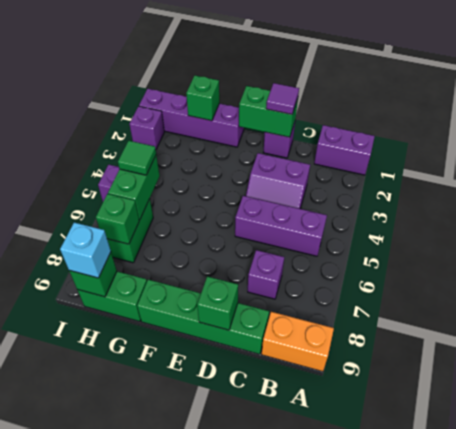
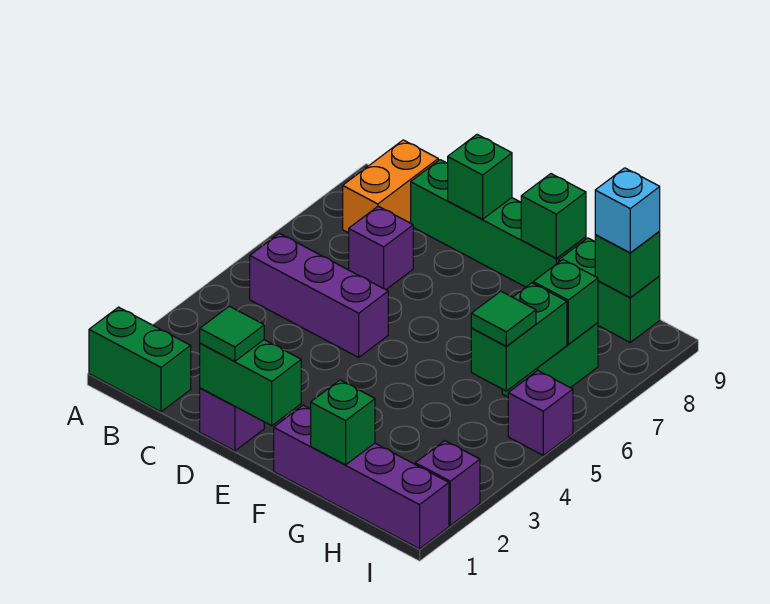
purple 1x2 brick [314,125,375,175] -> green 1x2 brick [89,307,191,412]
orange 1x2 brick [262,312,334,372] -> orange 1x2 brick turned to [343,140,438,233]
purple 2x2 slope [246,153,310,209] -> none
purple 1x1 tile [266,83,299,114] -> green 1x1 tile [200,306,264,361]
none -> green 1x1 brick [521,174,586,258]

